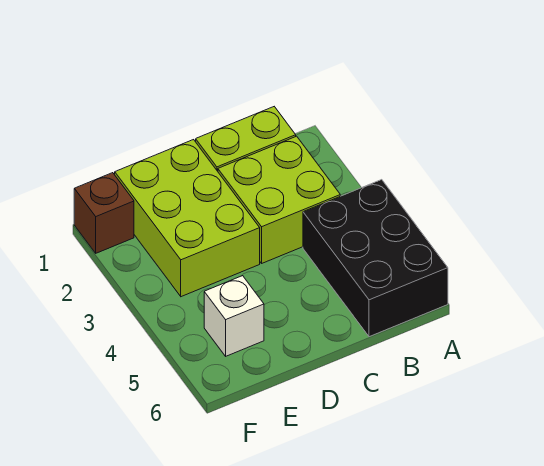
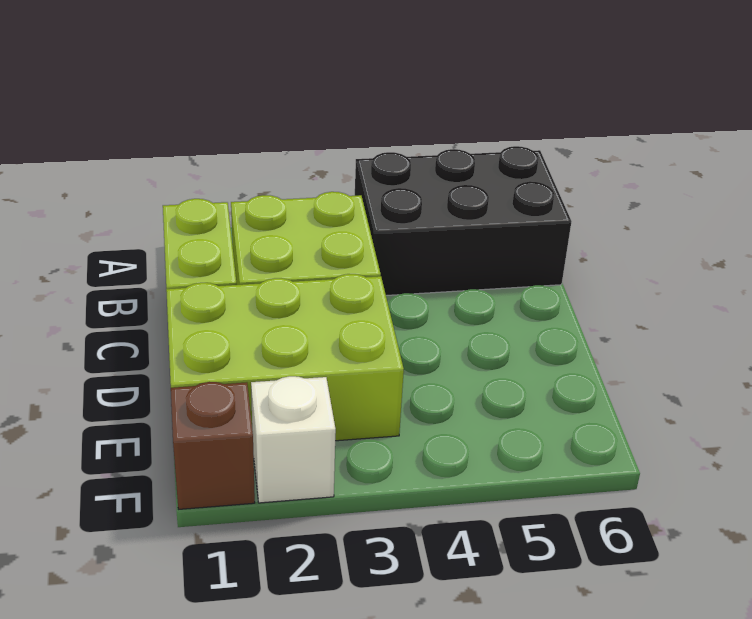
white 1x1 brick [204,276,264,356] -> white 1x1 brick moved to [251,376,336,503]

